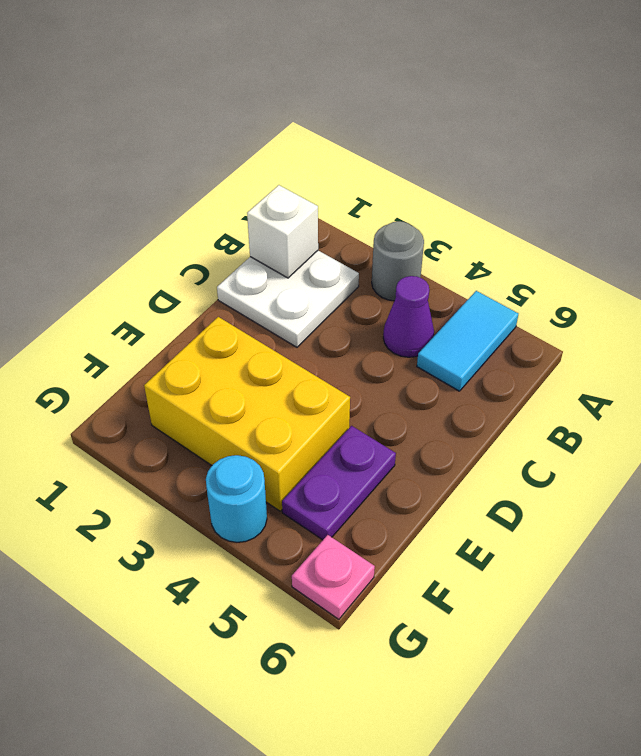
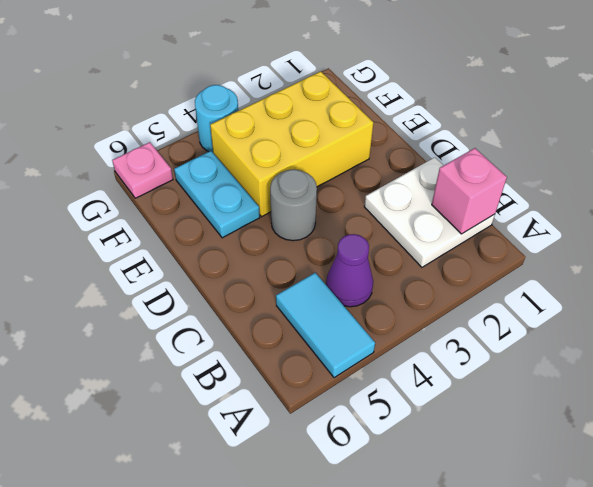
grey 1x1 round brick [372,221,424,301] -> grey 1x1 round brick moved to [270,169,317,241]
white 1x1 brick [247,185,318,278] -> pink 1x1 brick [432,148,507,234]
purple 1x2 plate [282,426,396,540] -> cyan 1x2 plate [174,151,260,238]

